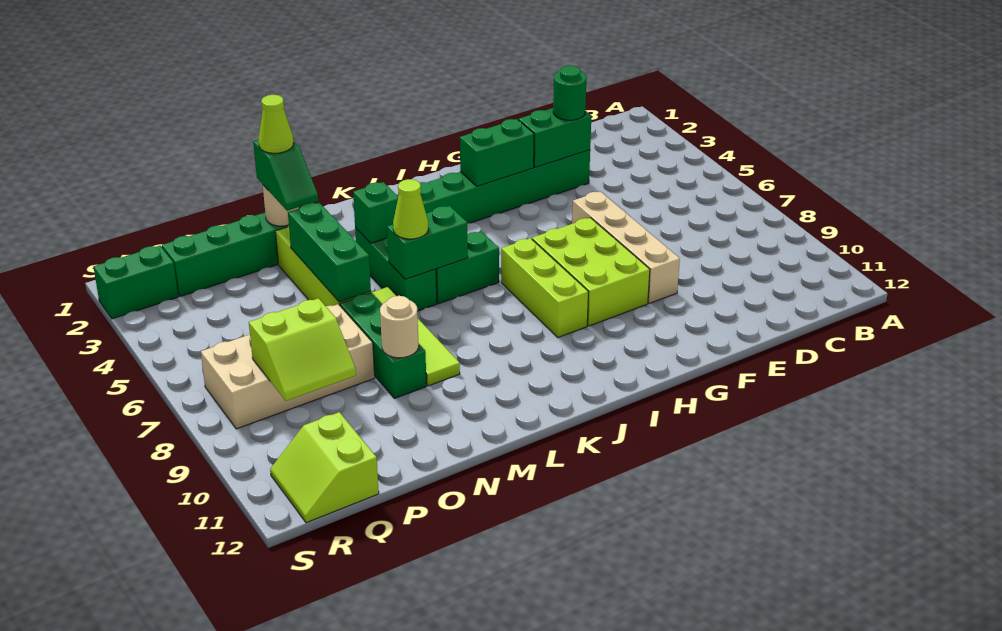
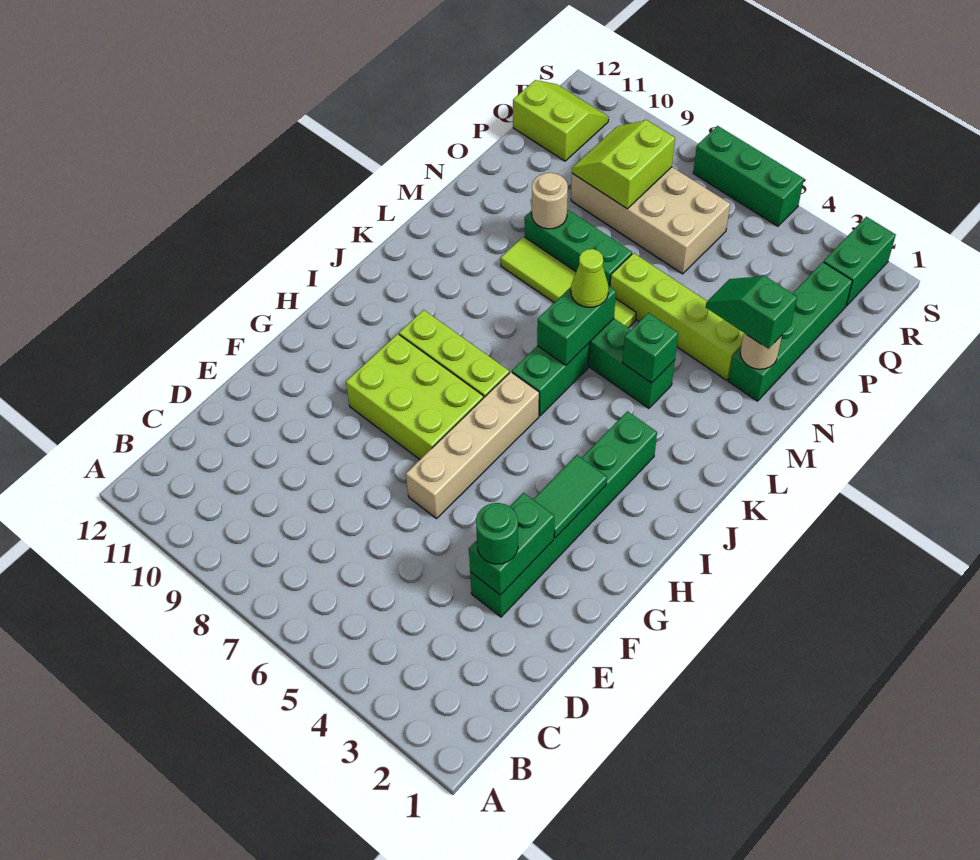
tan 1x4 brick [572,191,680,303] -> tan 1x4 brick turned to [406,372,539,519]
green 1x2 brick [460,119,534,186] -> green 1x2 tile [533,455,607,538]
lime 1x1 cone [258,95,293,153] -> none
green 1x3 brick [288,202,371,302] -> green 1x3 brick moved to [693,126,804,226]
tan 2x4 brick [201,304,375,429] -> tan 2x4 brick turned to [571,167,730,274]

